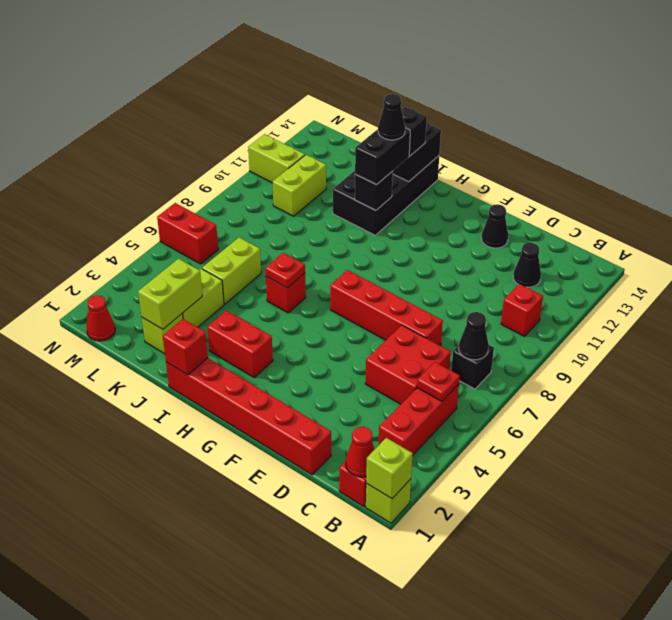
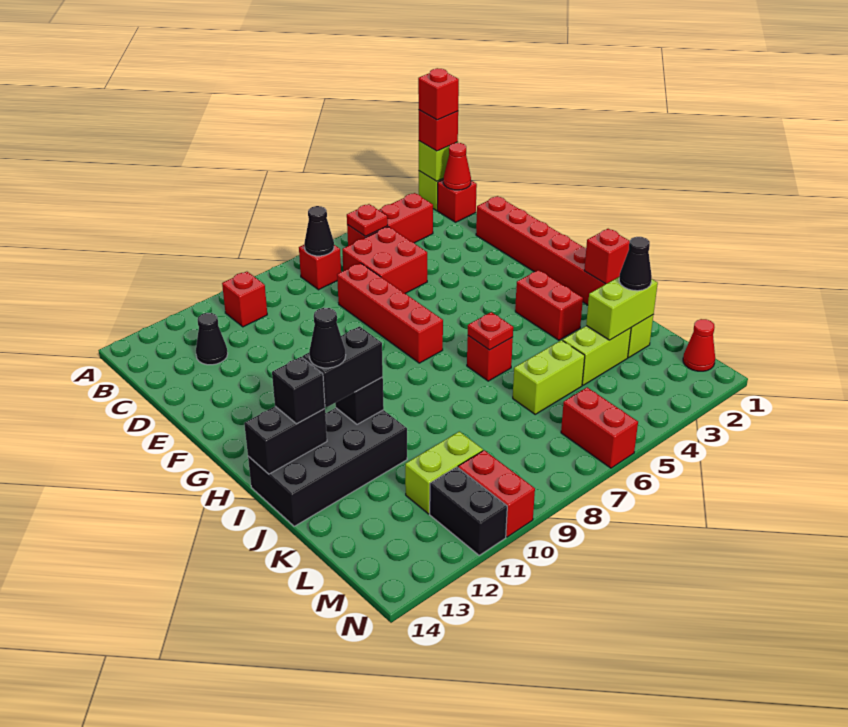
none -> red 1x1 brick [419,110,458,151]
none -> red 1x1 brick [418,68,459,120]
black 1x1 brick [451,345,494,389] -> red 1x1 brick [299,245,341,290]
black 1x1 cone [482,204,508,248] -> black 1x1 cone moved to [619,237,652,291]
none -> red 1x2 brick [458,450,535,537]
lime 1x2 brick [248,134,305,182] -> black 1x2 brick [430,467,507,555]

